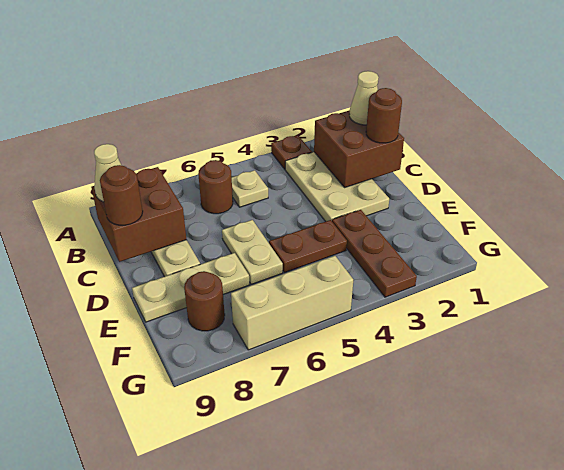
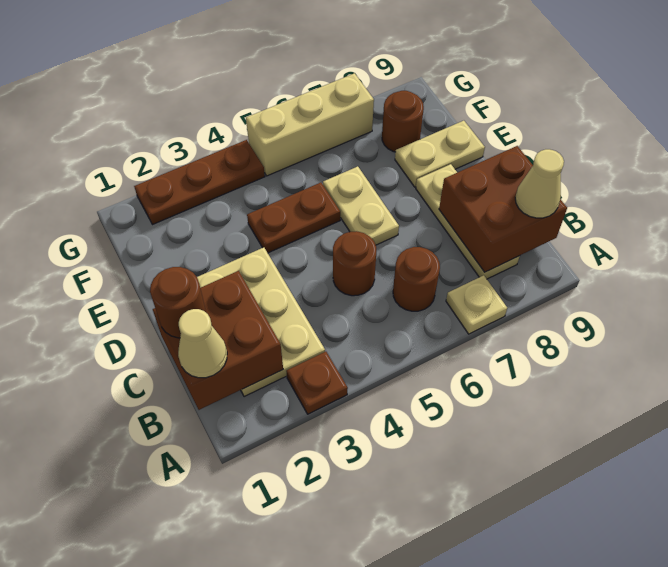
tan 1x1 plate [232,170,268,207] -> tan 1x1 plate moved to [446,275,507,334]
brown 1x1 round brick [100,165,143,225] -> brown 1x1 round brick moved to [333,231,376,296]
brown 1x3 plate [332,210,417,297] -> brown 1x3 plate turned to [134,140,265,225]
tan 1x3 plate [132,253,250,322] -> tan 1x2 plate [395,121,485,187]

